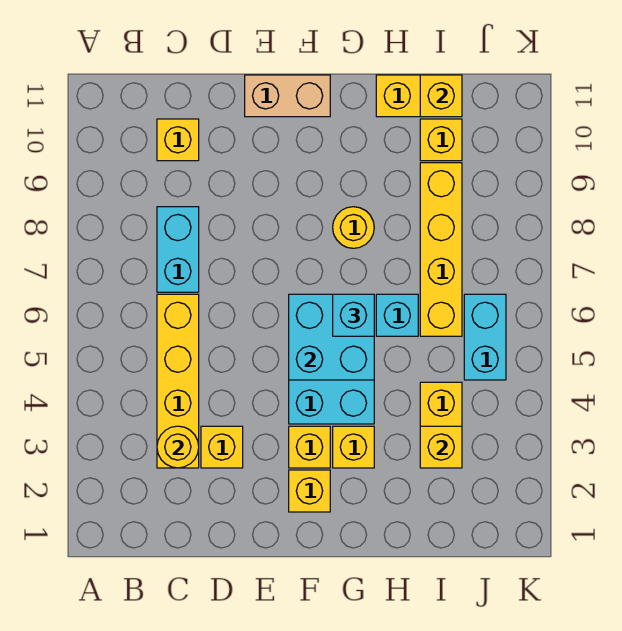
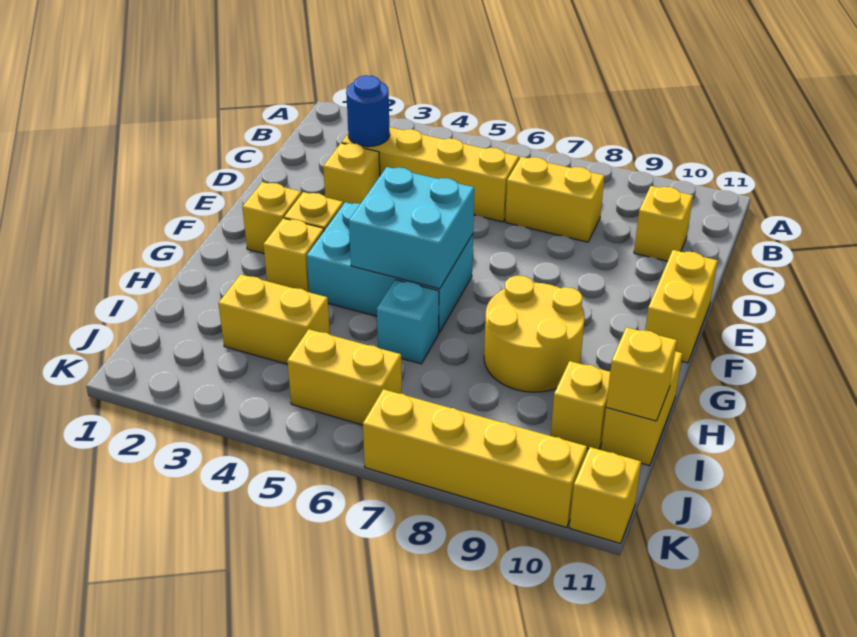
yellow 1x1 round brick [157,426,199,468] -> blue 1x1 round brick [346,75,390,147]
cyan 1x2 brick [157,207,199,292] -> yellow 1x2 brick [505,157,604,242]
tan 1x2 brick [245,75,330,117] -> yellow 1x2 brick [645,250,718,363]
cyan 1x1 brick [333,294,374,336] -> none
yellow 1x1 round brick [333,207,374,248] -> yellow 2x2 round brick [484,276,585,392]
yellow 1x1 brick [420,426,462,468] -> yellow 1x1 brick moved to [569,447,641,544]
yellow 1x4 brick [420,163,462,336] -> yellow 1x4 brick moved to [363,389,587,528]
cyan 1x2 brick [464,294,506,380] -> yellow 1x2 brick [287,329,402,425]

